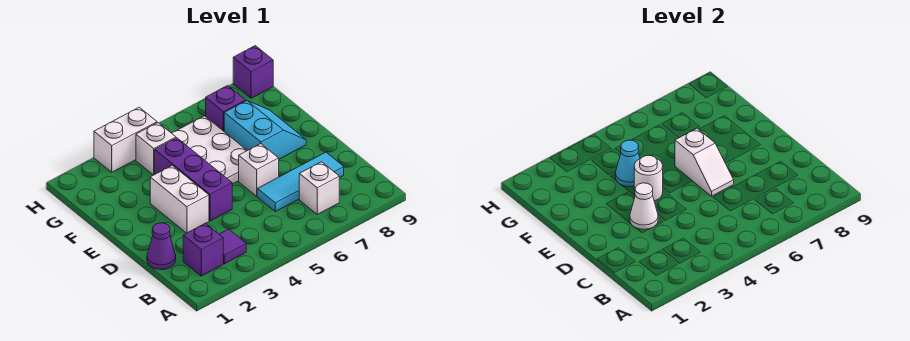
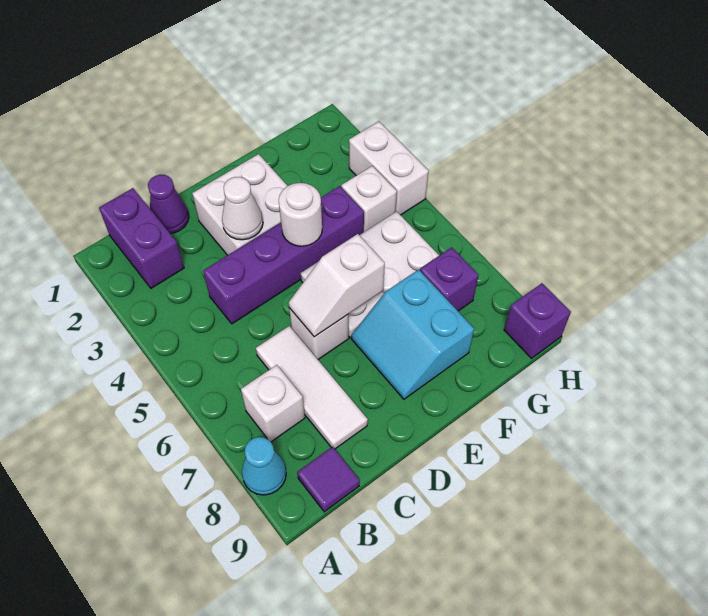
purple 1x1 brick [183,223,223,276] -> purple 1x2 brick [99,188,184,288]
purple 1x1 tile [219,229,246,264] -> purple 1x1 tile moved to [297,447,360,512]
cyan 1x3 tile [257,152,344,211] -> white 1x3 tile [256,326,368,449]
white 1x2 brick [150,165,209,233] -> white 2x2 brick [192,154,287,255]
purple 1x3 brick [155,138,232,221] -> purple 1x4 brick [203,186,364,324]
cyan 2x2 slope [224,101,306,159] -> cyan 2x2 slope turned to [351,270,474,399]
cyan 1x1 cone [615,140,640,187] -> cyan 1x1 cone moved to [242,437,286,495]

